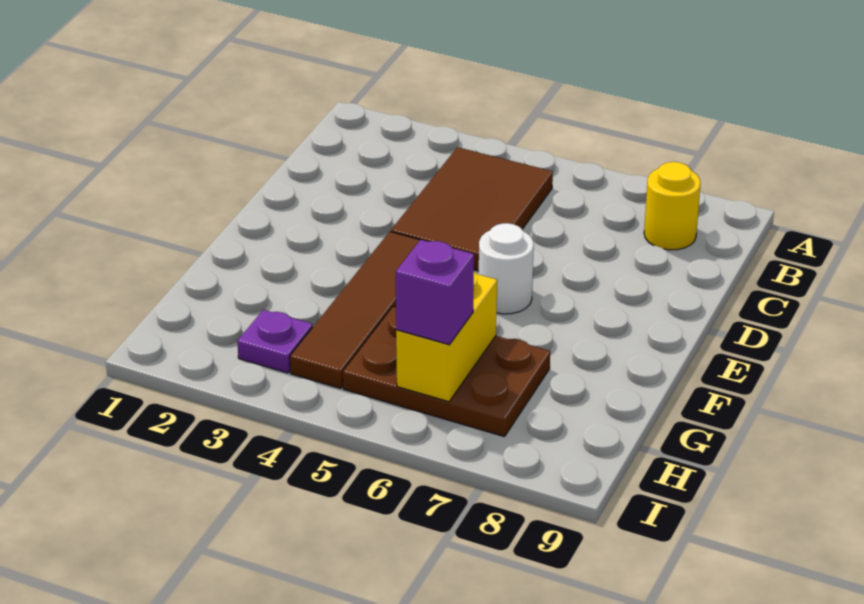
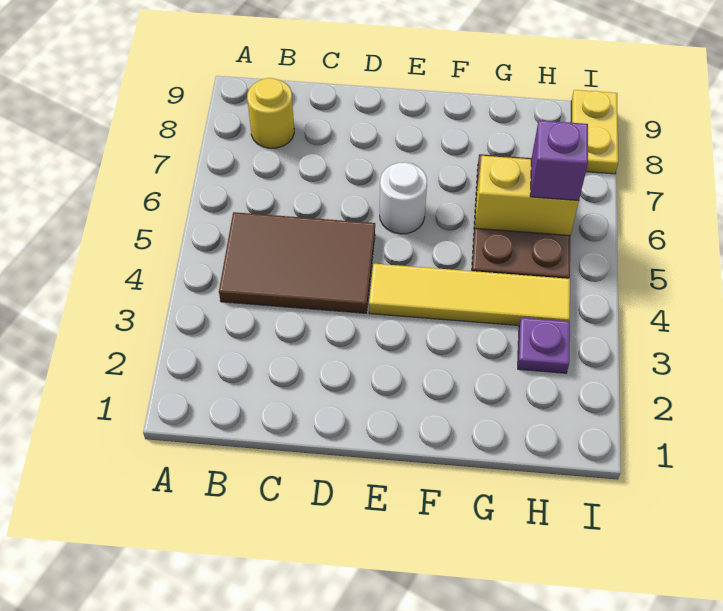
brown 1x4 tile [290,232,420,389] -> yellow 1x4 tile [369,264,570,326]
none -> yellow 1x2 plate [571,90,618,174]

